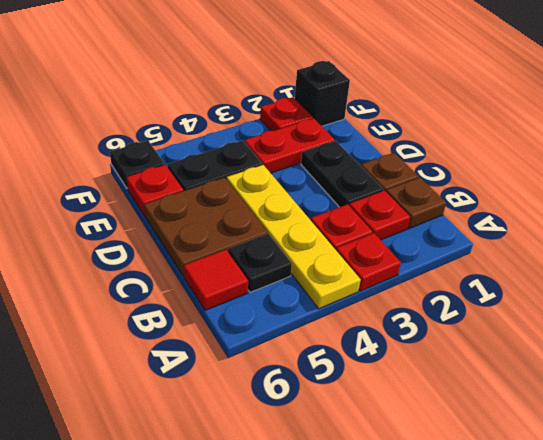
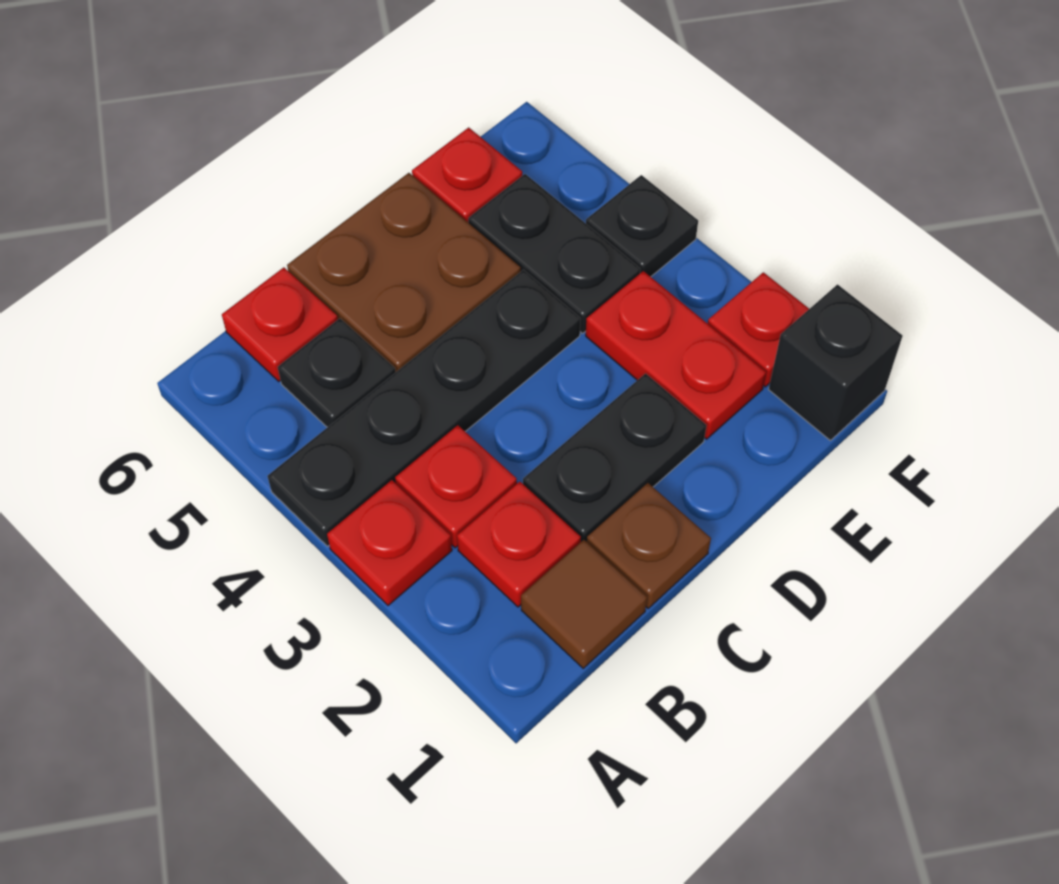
yellow 1x4 plate [227,165,361,309] -> black 1x4 plate [267,270,581,546]
brown 1x1 plate [386,178,446,229] -> brown 1x1 tile [521,540,647,668]
red 1x1 tile [184,250,248,310] -> red 1x1 plate [222,267,338,381]
black 1x1 plate [110,140,165,188] -> black 1x1 plate moved to [586,175,698,277]

